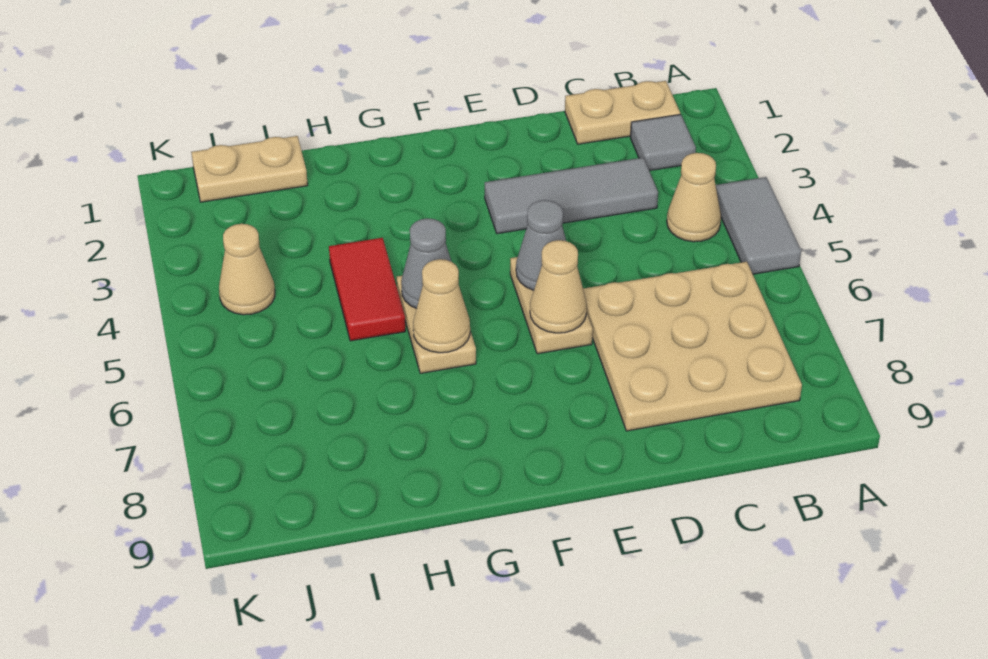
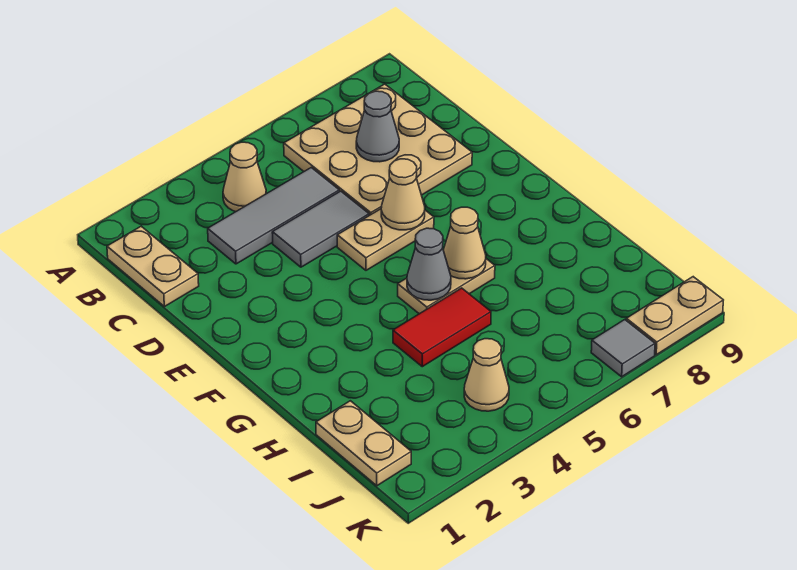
grey 1x2 tile [716,177,801,274] -> grey 1x2 tile moved to [272,191,369,267]
grey 1x1 tile [630,114,696,171] -> grey 1x1 tile moved to [591,320,655,377]
grey 1x3 tile [485,158,658,234] -> grey 1x3 tile turned to [208,168,339,264]
grey 1x1 cone [516,200,566,290] -> grey 1x1 cone moved to [356,91,399,162]
none -> tan 1x2 plate [626,277,723,355]

